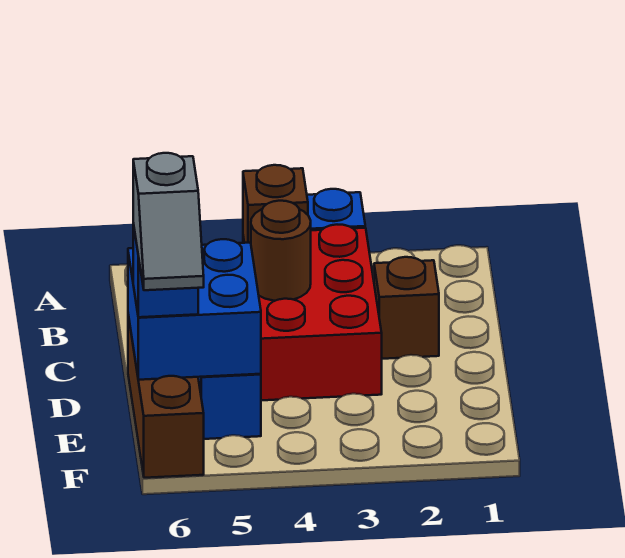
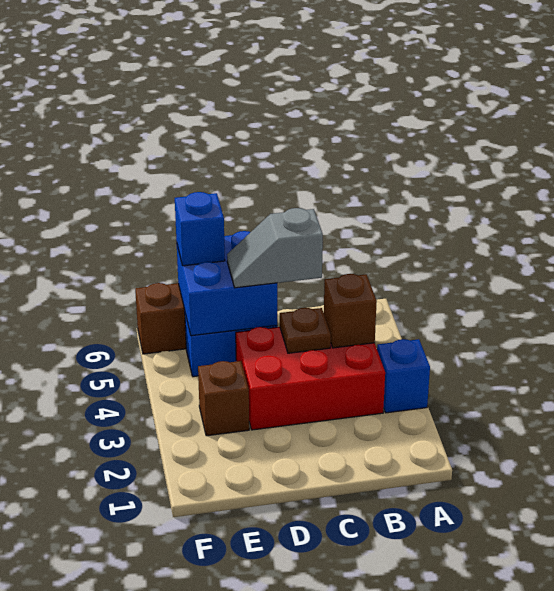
brown 1x1 brick [374,257,439,359] -> brown 1x1 brick moved to [198,361,249,436]
brown 1x1 round brick [251,201,311,301] -> brown 1x1 plate [280,308,331,353]
grey 1x2 slope [133,153,204,290] -> grey 1x2 slope moved to [227,208,323,288]

